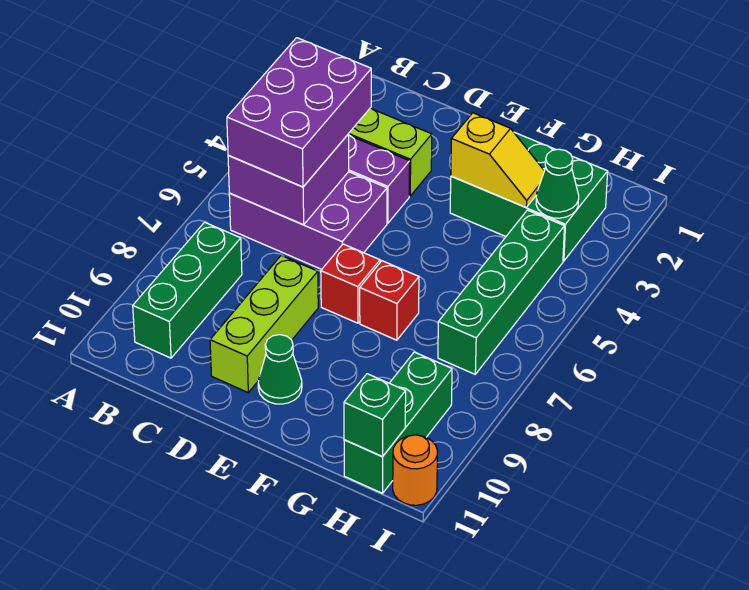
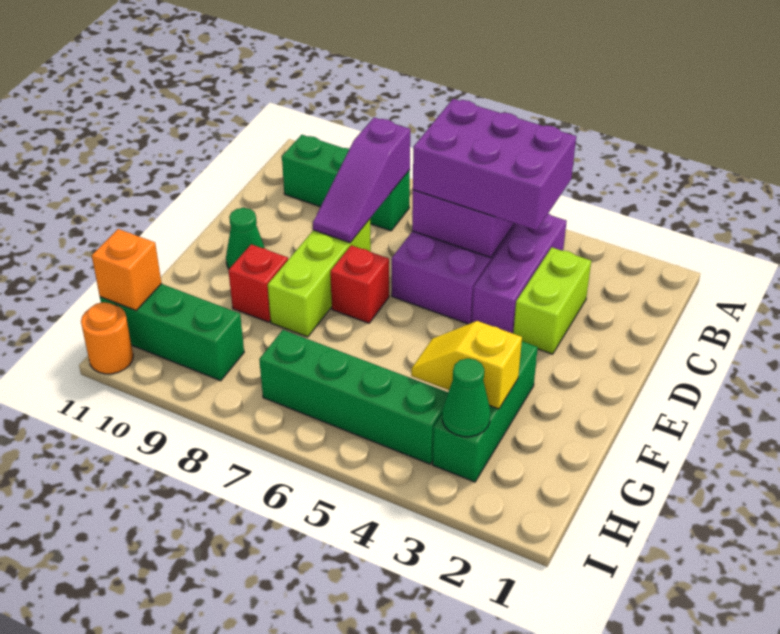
none -> purple 1x3 slope [313,118,410,243]
lime 1x3 brick [210,256,318,392] -> lime 1x3 brick turned to [268,219,371,337]
green 2x3 brick [450,132,608,261] -> green 1x3 brick [433,342,538,482]
yellow 1x2 slope [451,113,544,207] -> yellow 1x2 slope turned to [411,321,522,409]
red 1x1 brick [360,261,419,340] -> red 1x1 brick moved to [228,244,288,322]
green 1x1 brick [344,374,406,456] -> orange 1x1 brick [92,229,162,310]

